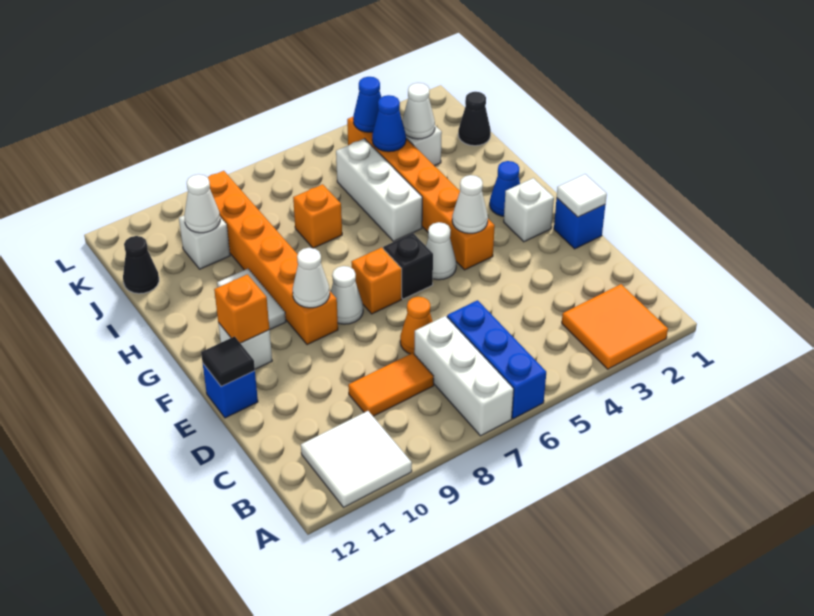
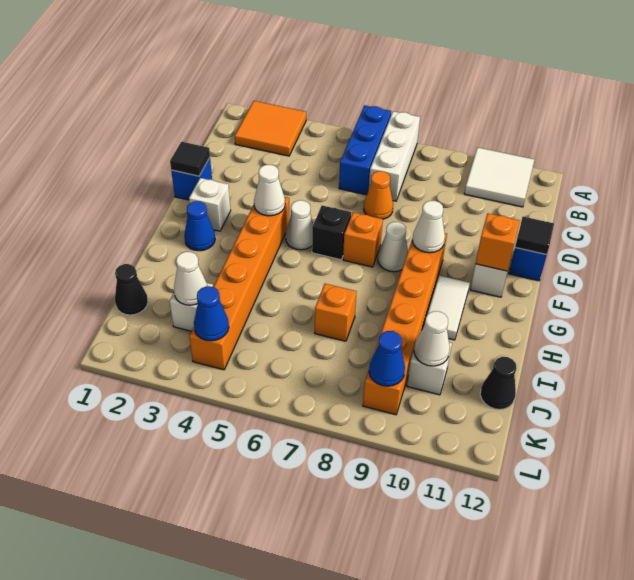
orange 1x2 tile [348,353,434,416] -> none
white 1x1 tile [557,174,607,217] -> black 1x1 tile [170,142,210,176]
white 1x3 brick [336,139,422,241] -> none
blue 1x1 cone [372,95,406,152] -> blue 1x1 cone moved to [369,331,405,386]

